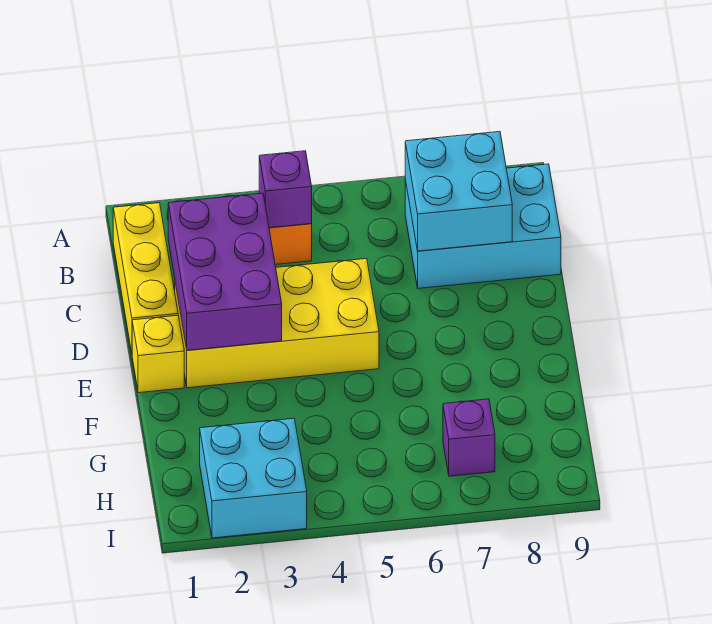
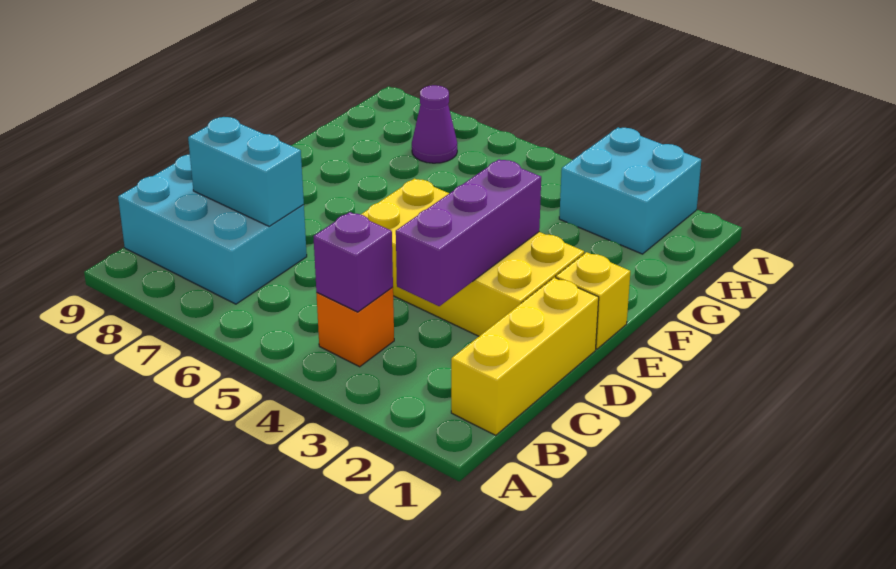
cyan 2x2 brick [405,132,512,251] -> cyan 1x2 brick [188,117,304,226]
purple 2x3 brick [168,193,282,350] -> purple 1x3 brick [396,159,541,306]
purple 1x1 brick [443,399,495,476] -> purple 1x1 cone [412,85,457,163]

